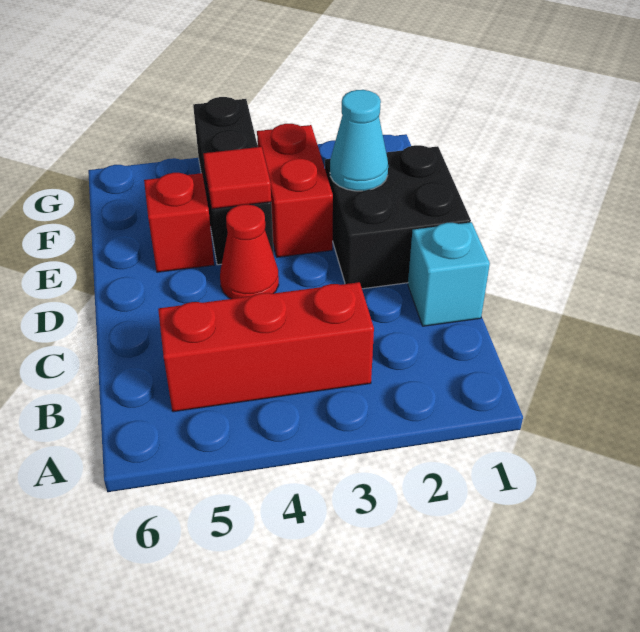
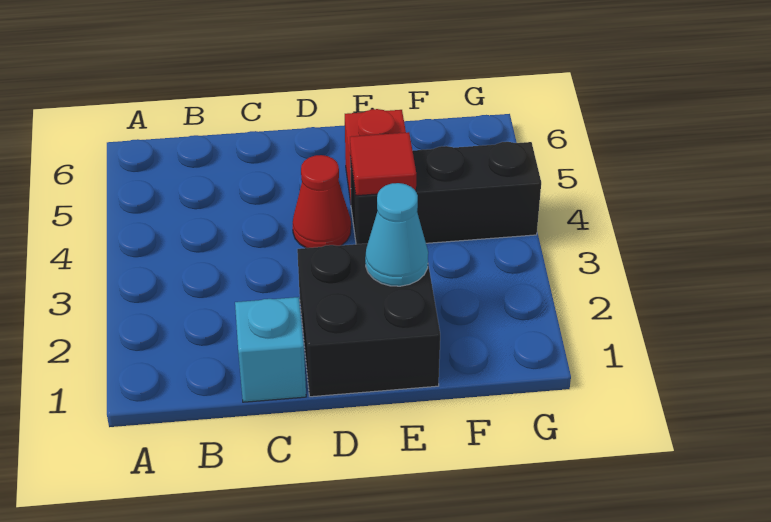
red 1x3 brick [158,282,374,412] -> none
red 1x2 brick [257,124,333,257] -> none

